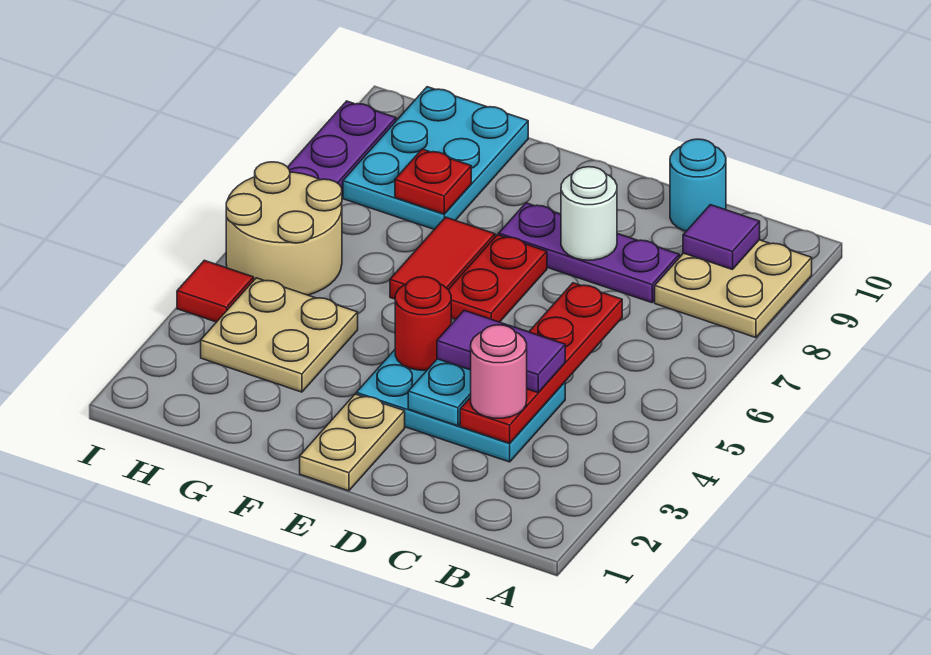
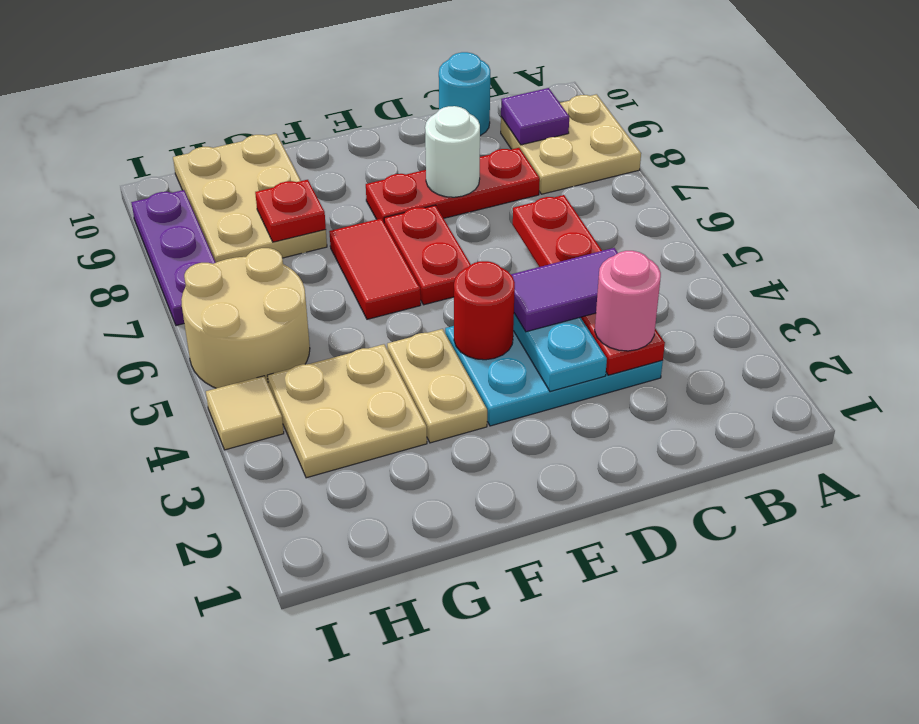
purple 1x3 plate [499,203,679,303] -> red 1x3 plate [366,148,540,221]
tan 1x2 plate [300,394,405,491] -> tan 1x2 plate moved to [387,329,487,443]
cyan 2x3 plate [343,87,528,229] -> tan 2x3 plate [173,134,327,262]
red 1x1 tile [177,260,254,322] -> tan 1x1 tile [206,376,284,450]

